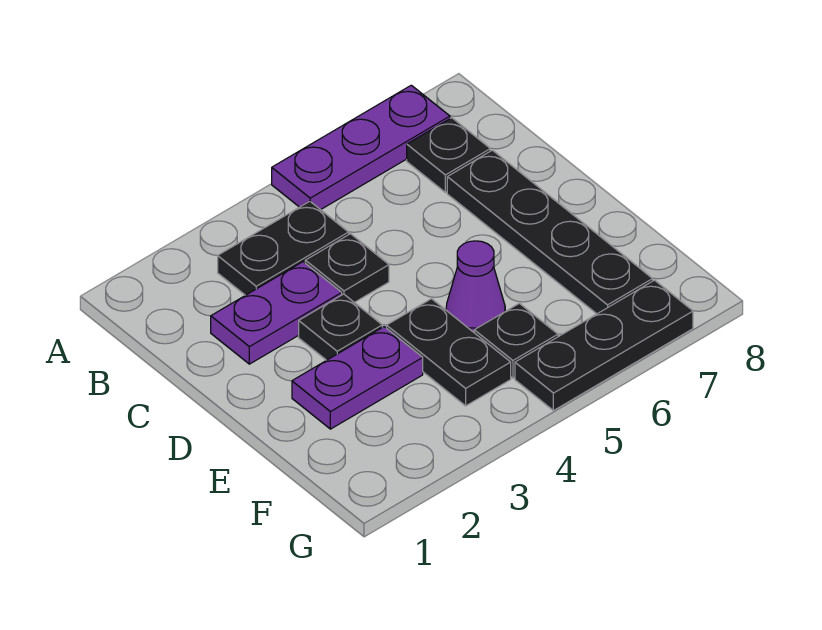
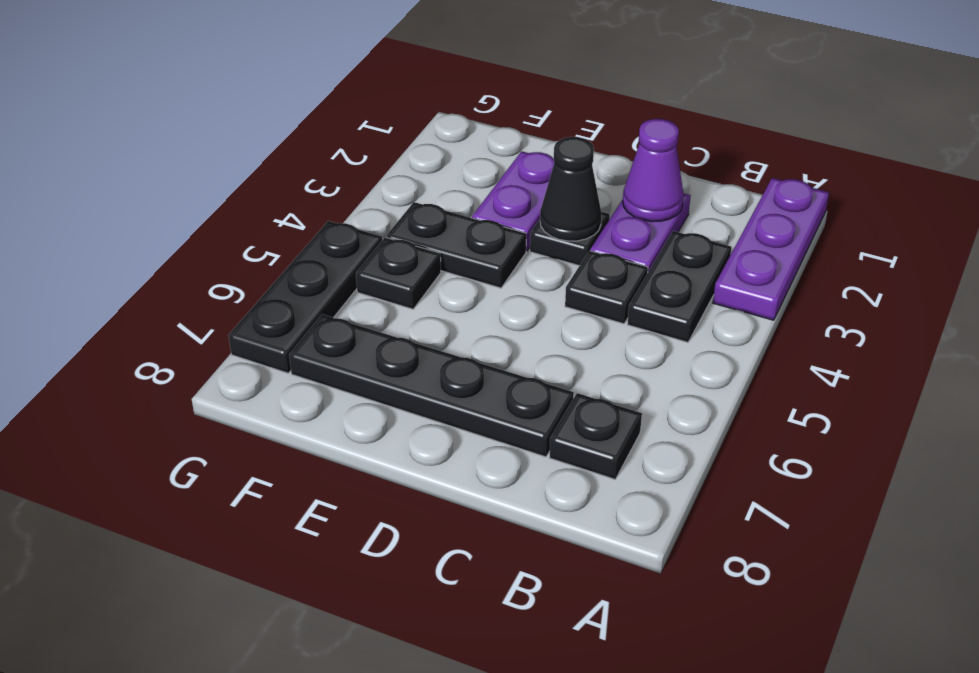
purple 1x3 plate [272,85,450,210] -> purple 1x3 plate moved to [713,178,829,320]
none -> black 1x1 cone [540,137,602,241]
purple 1x1 cone [446,241,505,332] -> purple 1x1 cone moved to [623,119,684,222]

